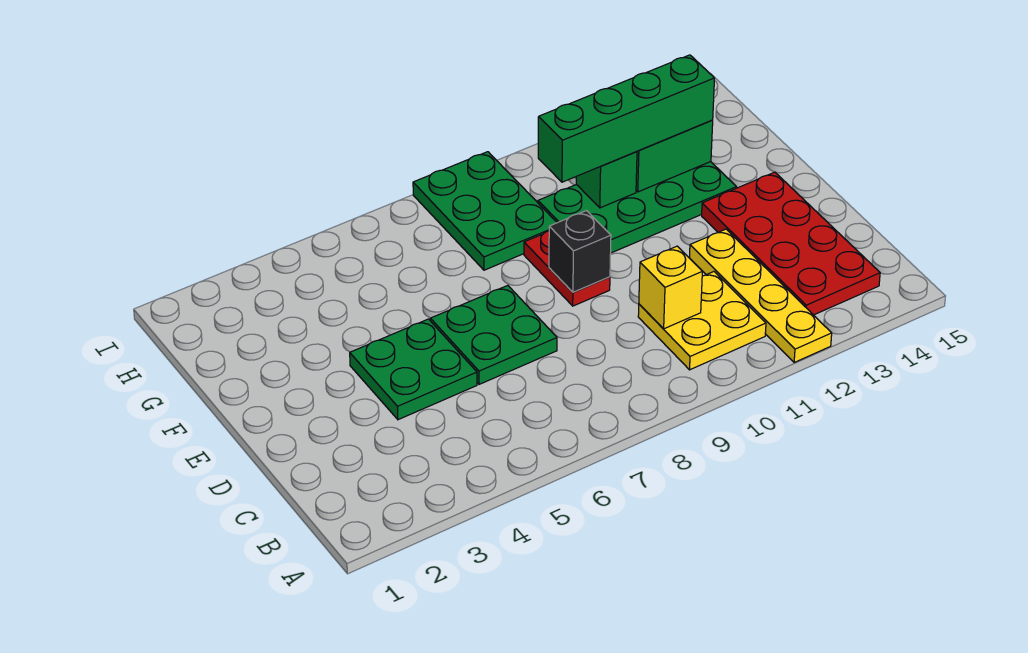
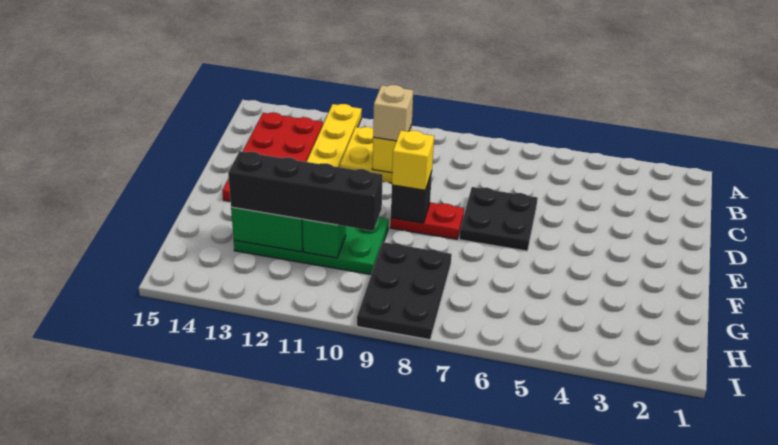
none -> tan 1x1 brick [373,85,413,141]
green 2x2 plate [350,319,477,420] -> none
green 2x2 plate [430,285,557,384] -> black 2x2 plate [459,187,538,251]
red 1x2 plate [524,231,610,306] -> red 1x2 plate turned to [390,202,464,239]
none -> yellow 1x1 brick [392,131,434,190]
green 2x3 plate [413,152,557,270] -> black 2x3 plate [357,242,452,340]
green 1x4 brick [538,55,714,182] -> black 1x4 brick [228,151,383,231]

